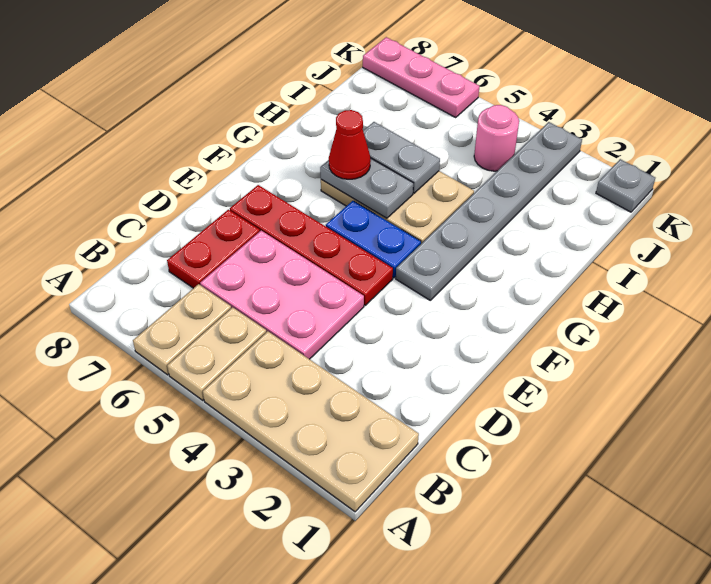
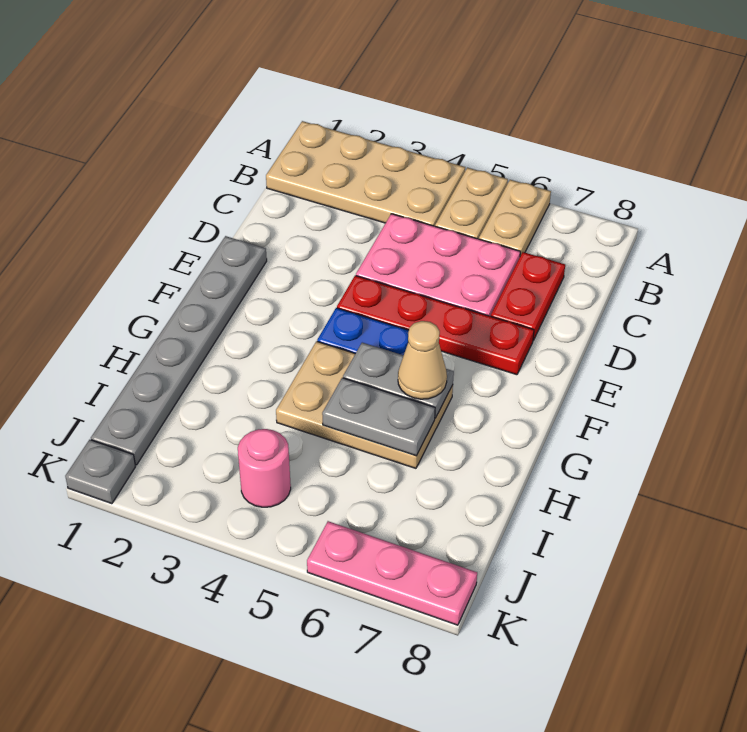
grey 1x6 plate [396,122,582,300] -> grey 1x6 plate moved to [91,236,267,465]
red 1x1 cone [329,110,371,179] -> tan 1x1 cone [398,321,447,399]

